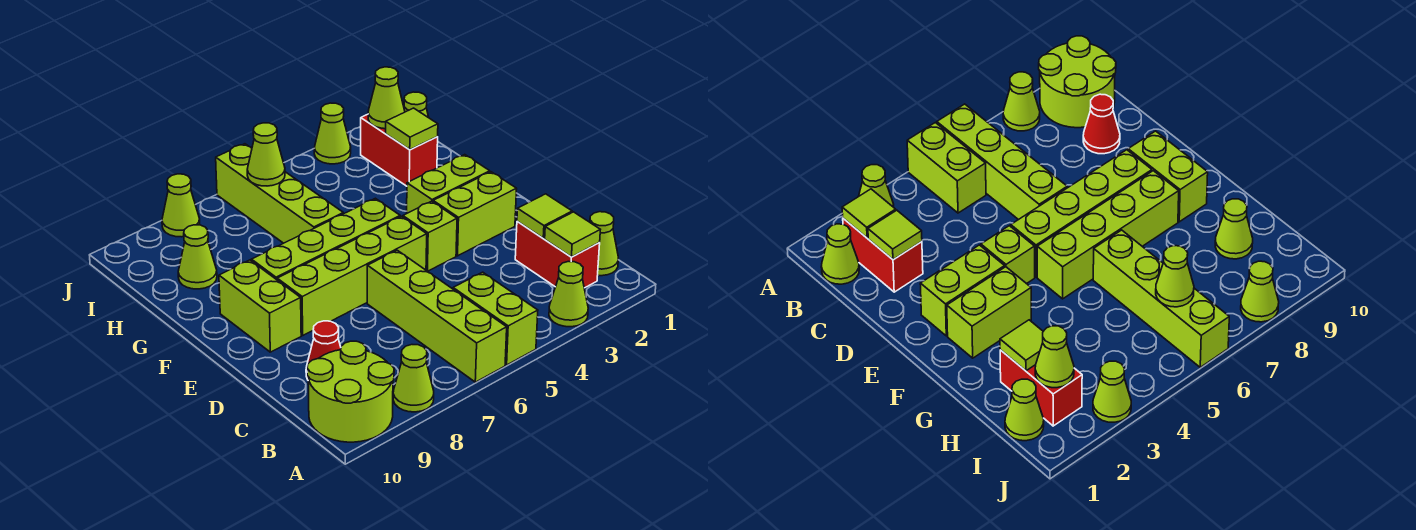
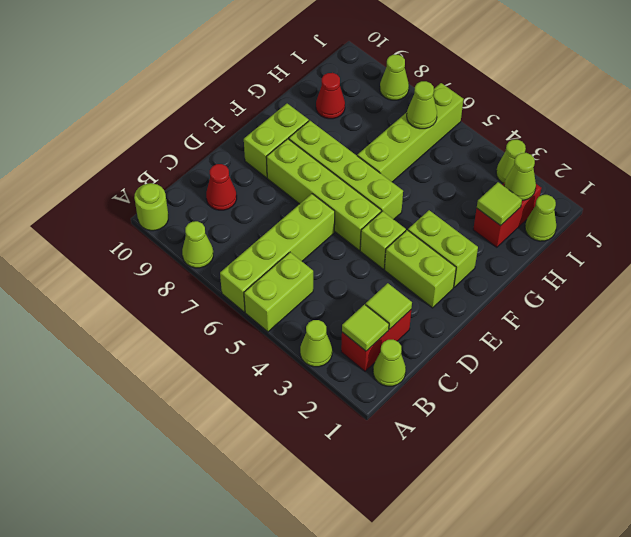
lime 2x2 round brick [307,341,394,442] -> lime 1x1 round brick [134,183,168,231]
lime 1x1 cone [178,225,217,289] -> red 1x1 cone [316,73,345,119]

